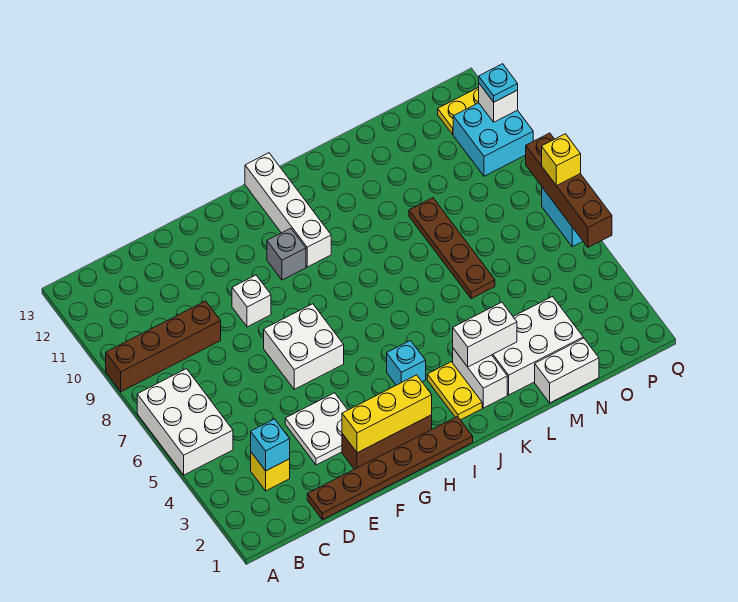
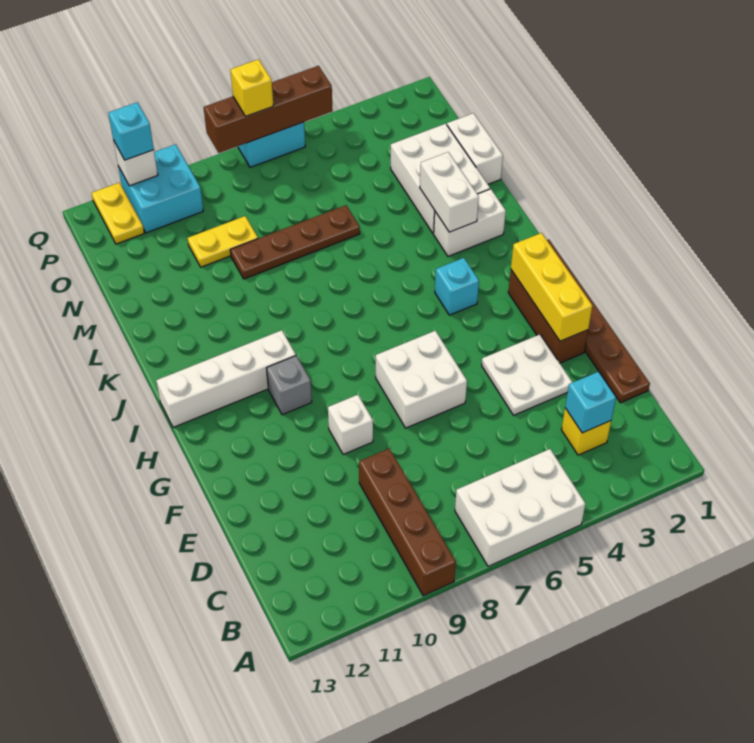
yellow 1x2 plate [427,362,482,420] -> yellow 1x2 plate moved to [188,216,258,267]
cyan 1x1 plate [479,64,518,102] -> cyan 1x1 brick [108,102,154,160]

